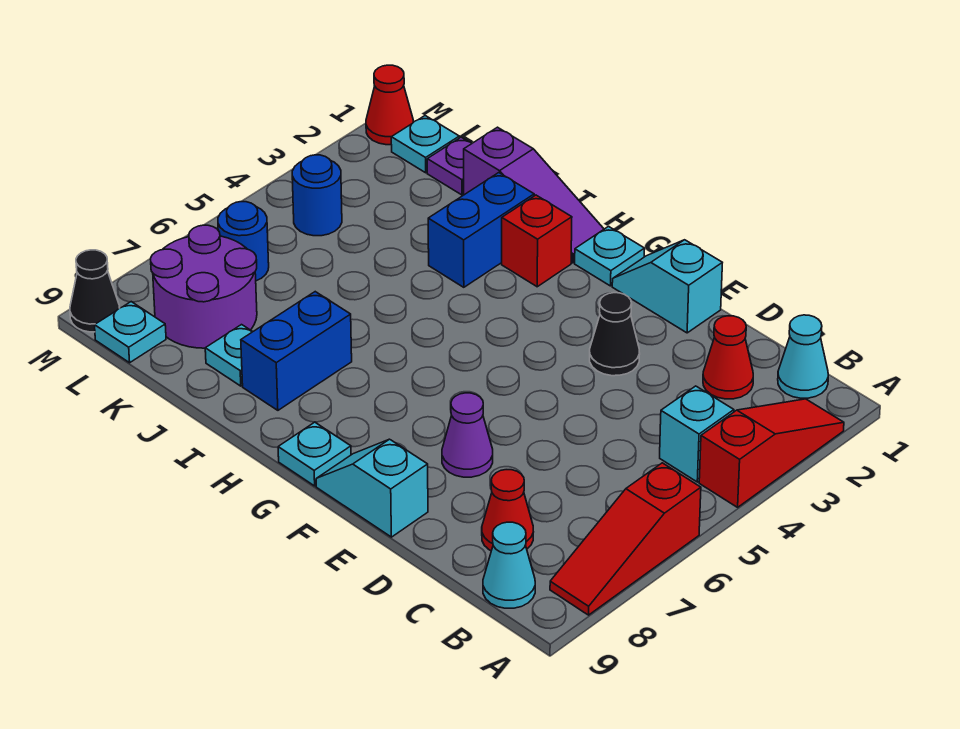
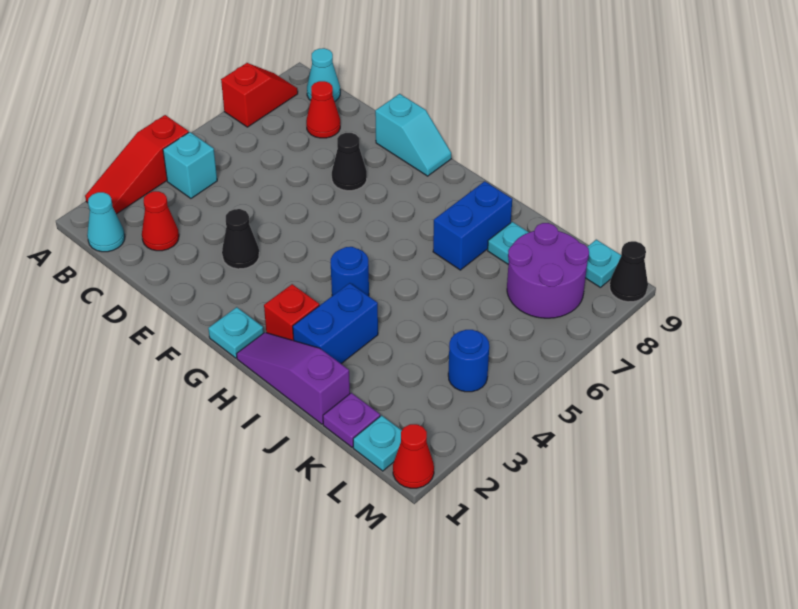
red 1x3 slope [550,463,701,615] -> red 1x2 slope [221,63,298,127]
cyan 1x2 slope [612,240,722,333] -> none
purple 1x1 cone [442,393,493,477] -> black 1x1 cone [332,133,367,191]
cyan 1x1 plate [278,422,351,486] -> none
blue 1x1 round brick [218,202,269,281] -> blue 1x1 round brick moved to [331,247,369,296]

